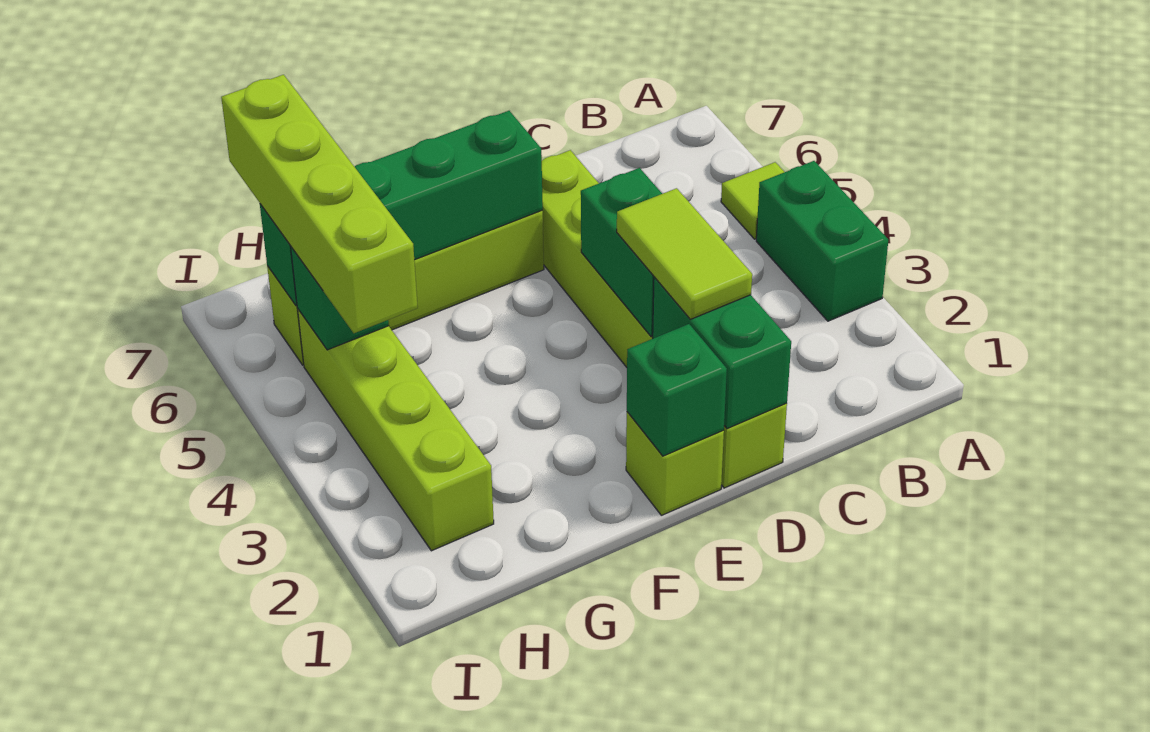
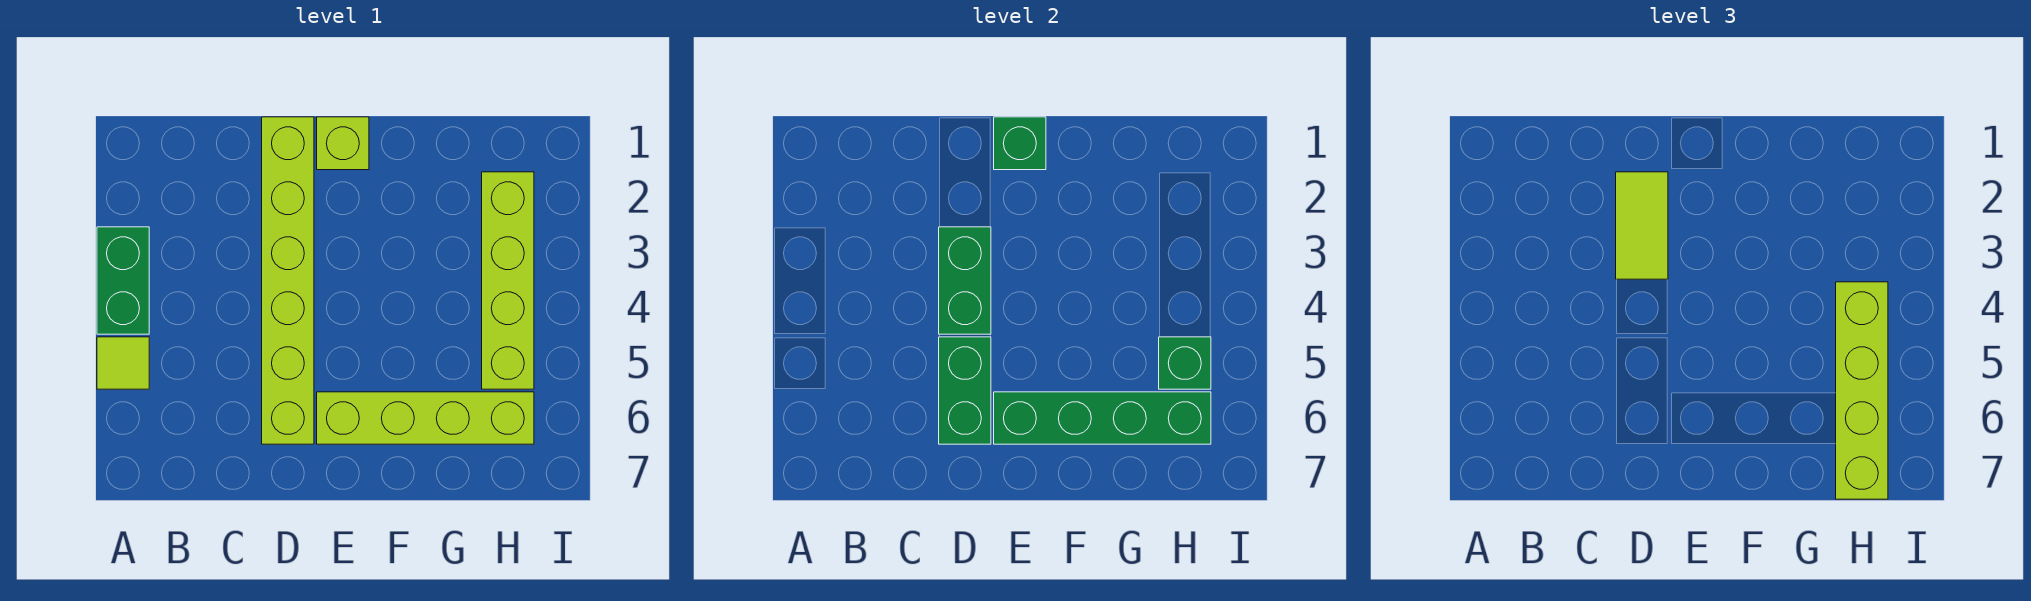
green 1x2 brick [653,277,791,429] -> green 1x2 brick moved to [939,337,991,444]

